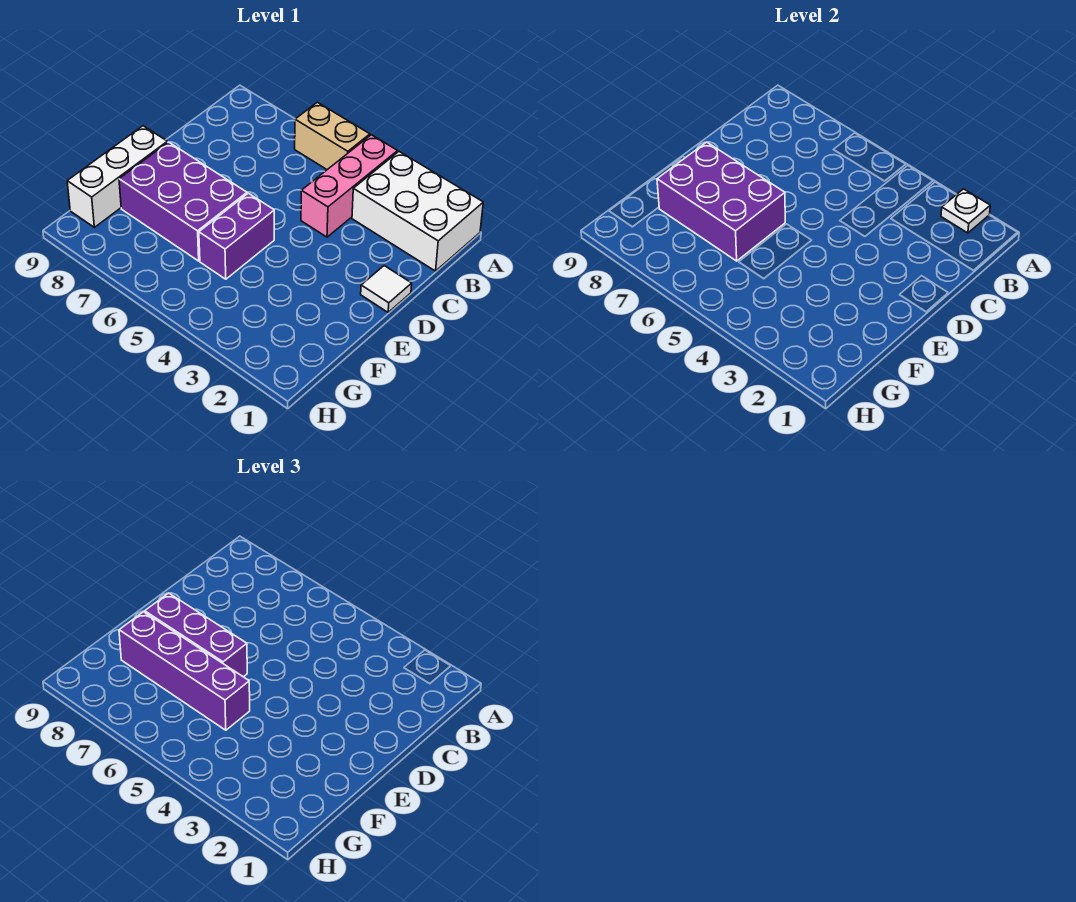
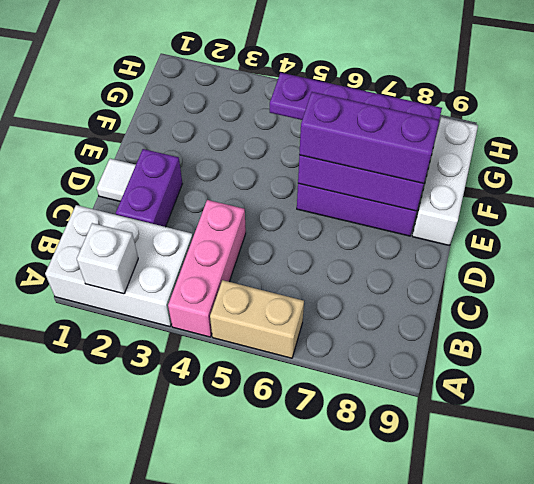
white 1x1 plate [941,189,990,233] -> white 1x1 brick [77,223,138,294]
purple 1x2 brick [199,193,274,279] -> purple 1x2 brick moved to [116,149,183,227]
purple 1x4 brick [119,612,250,730] -> purple 1x4 plate [270,73,442,120]

